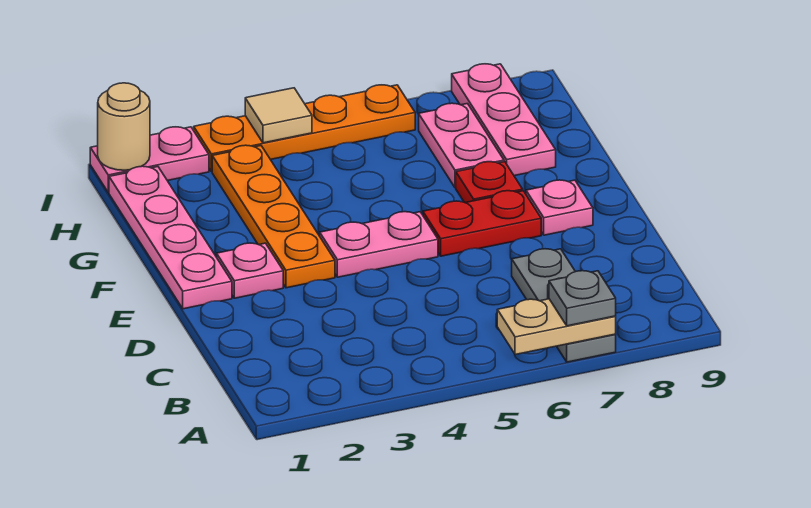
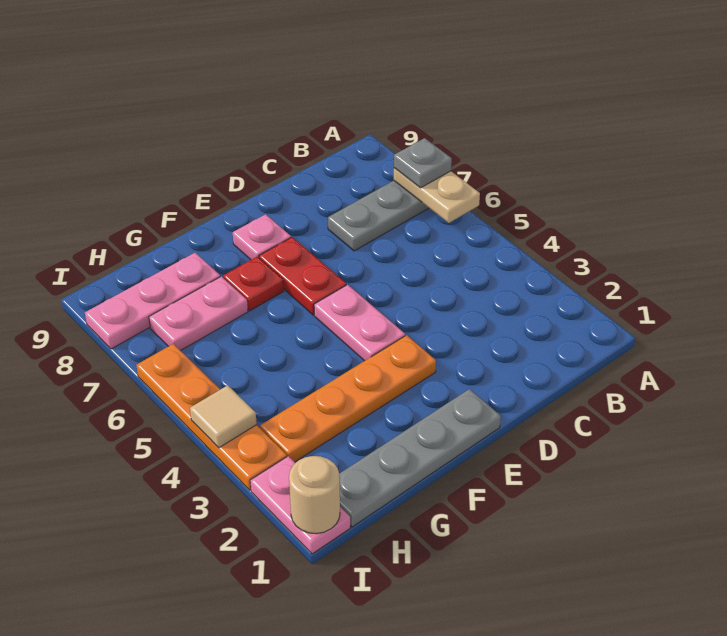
pink 1x4 plate [109,166,232,309] -> grey 1x4 plate [339,389,501,527]
pink 1x1 plate [217,243,283,298] -> none

